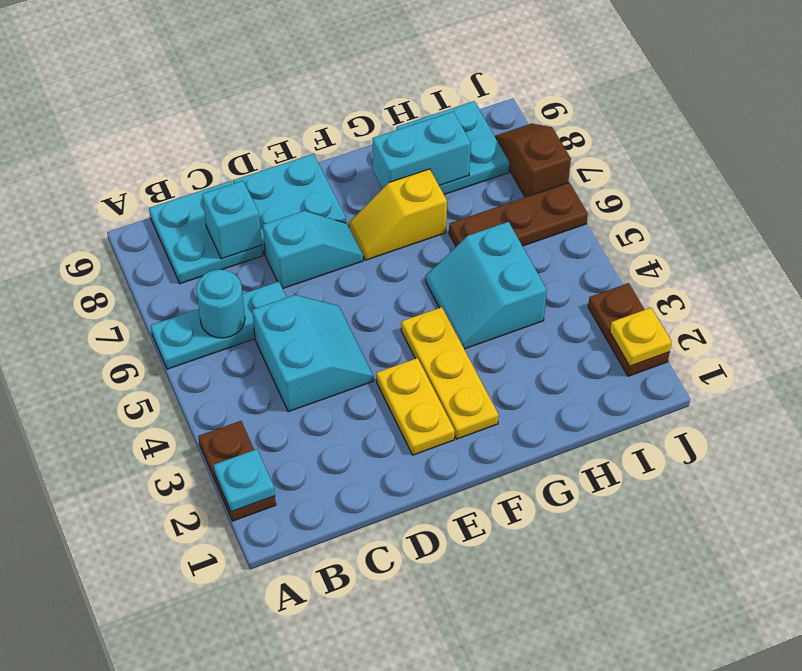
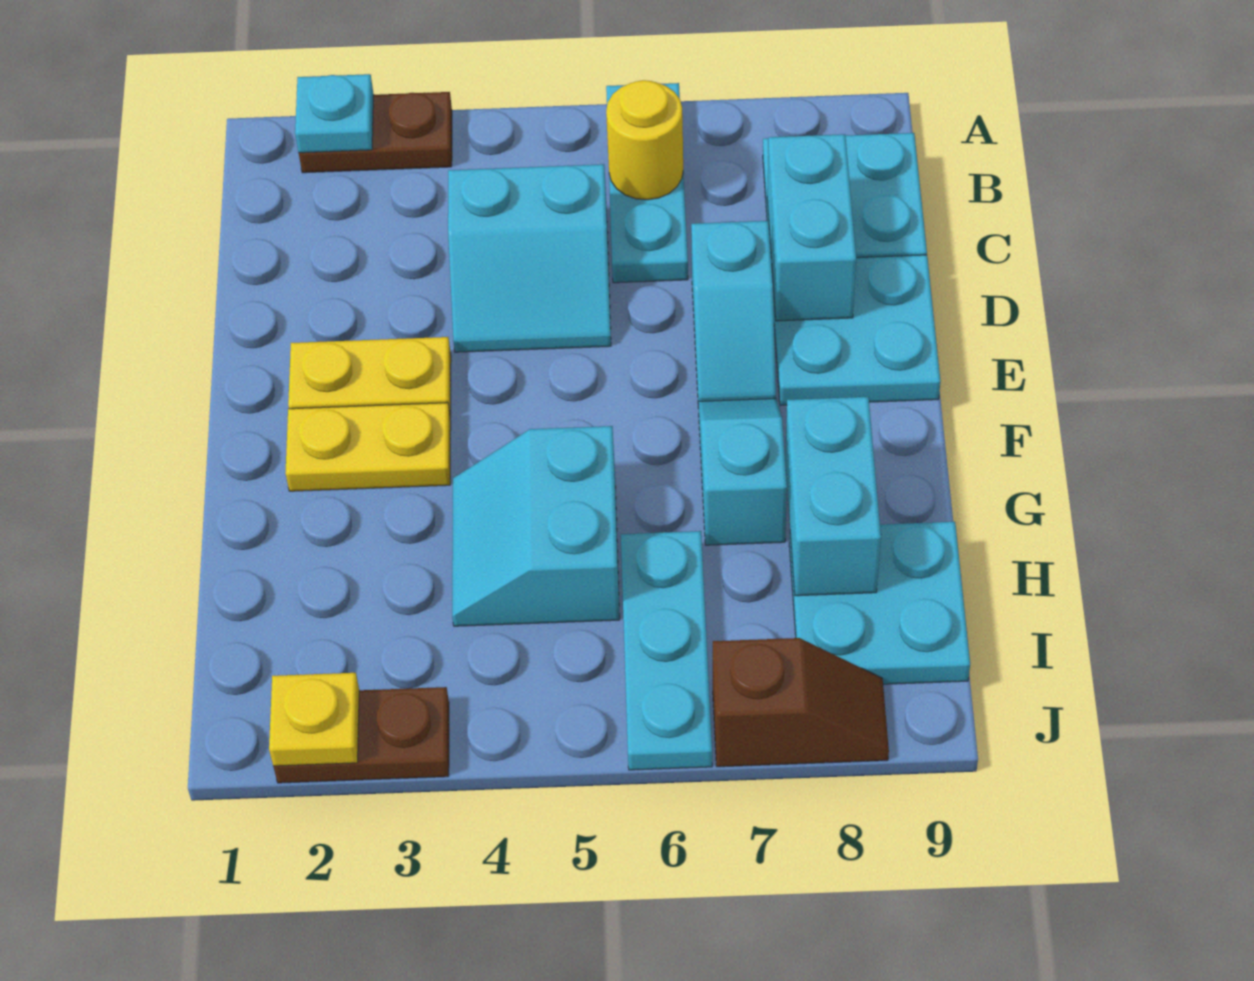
cyan 1x1 round brick [196,270,245,338] -> yellow 1x1 round brick [606,80,683,200]
cyan 1x1 brick [202,181,262,259] -> cyan 1x2 brick [767,134,856,321]
yellow 1x3 plate [401,307,499,439] -> yellow 1x2 plate [285,403,451,491]
yellow 1x2 slope [349,169,447,260] -> cyan 1x2 slope [698,399,787,545]
cyan 2x2 slope [426,222,547,349] -> cyan 2x2 slope turned to [452,426,620,626]
brown 1x3 plate [449,183,588,246] -> cyan 1x3 plate [621,531,712,770]

